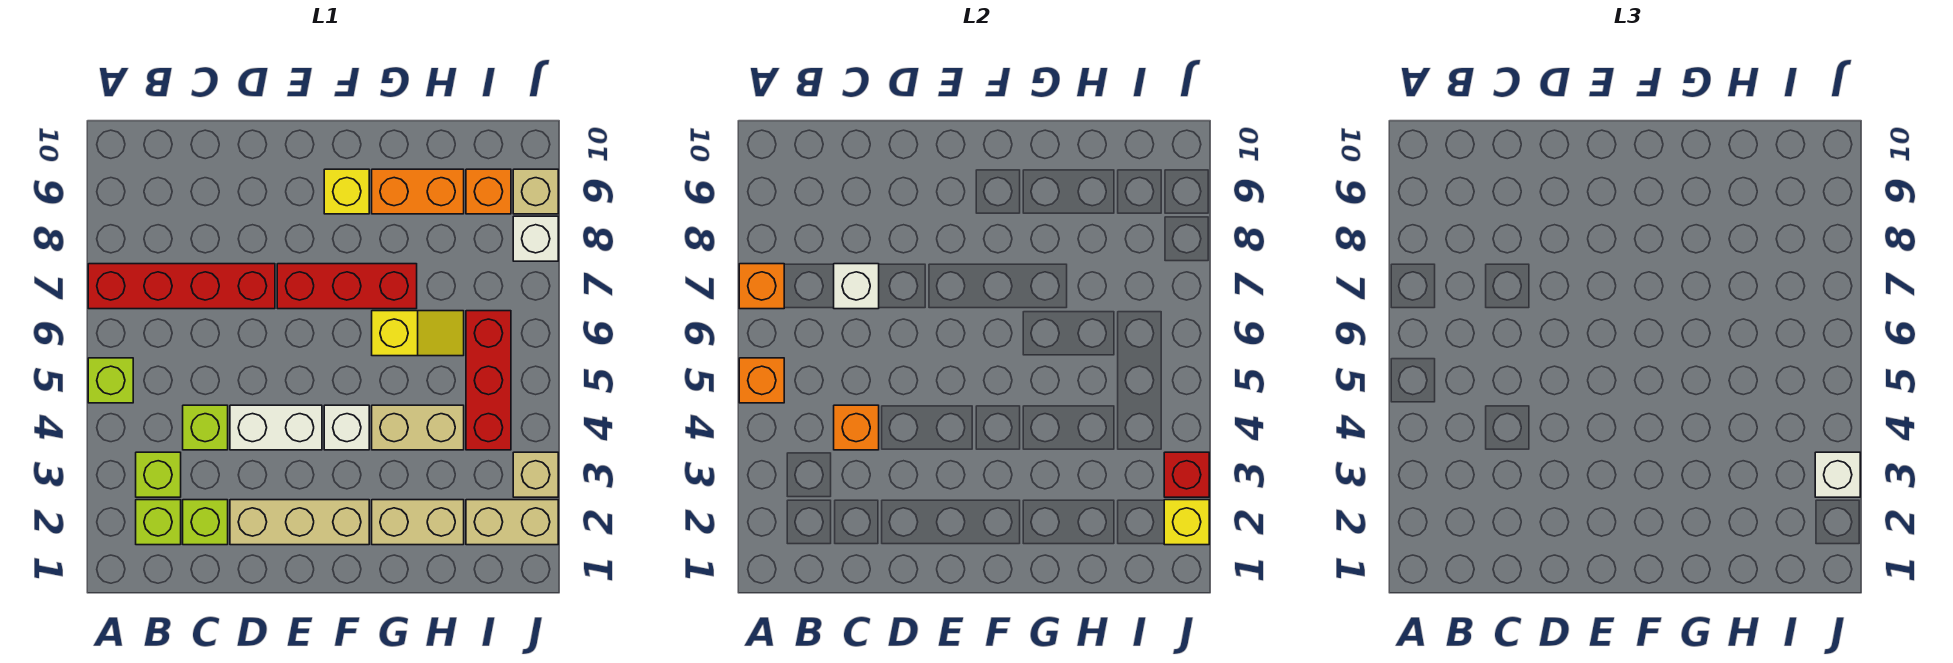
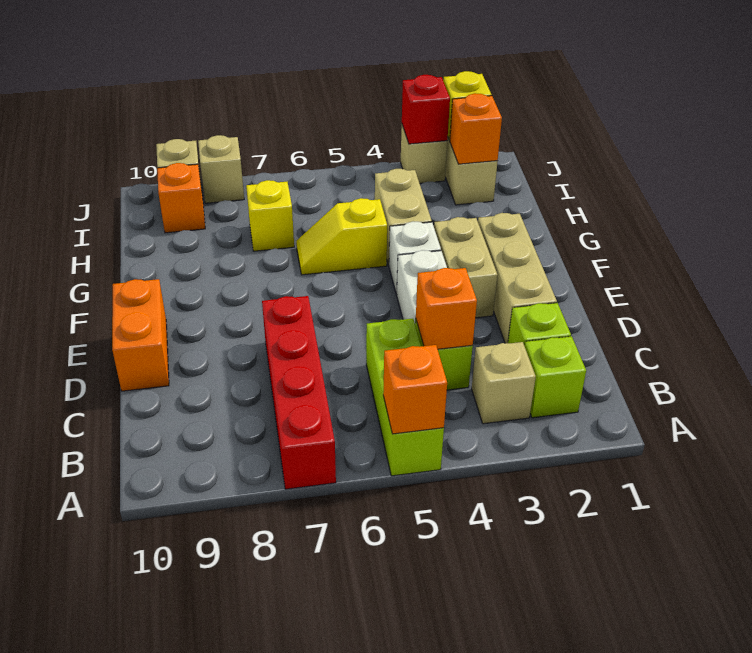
lime 1x1 brick [88,358,133,403] -> lime 1x3 brick [366,319,444,476]
orange 1x1 brick [739,264,784,309] -> orange 1x1 brick moved to [450,93,502,164]
lime 1x1 brick [136,452,181,497] -> tan 1x1 brick [472,342,536,424]
white 1x1 brick [834,264,879,309] -> none
red 1x3 brick [277,264,417,309] -> none
yellow 1x1 brick [324,169,369,214] -> yellow 1x1 brick moved to [246,180,294,251]
tan 1x2 brick [372,500,464,545] -> tan 1x2 brick moved to [434,217,497,318]
yellow 1x2 slope [372,311,464,356] -> yellow 1x2 slope turned to [296,198,387,275]
orange 1x2 brick [372,169,464,214] -> orange 1x2 brick moved to [112,279,169,391]
red 1x3 brick [466,311,511,450] -> none
white 1x1 brick [1815,452,1860,497] -> none
white 1x1 brick [513,216,558,261] -> tan 1x1 brick [198,135,244,203]

